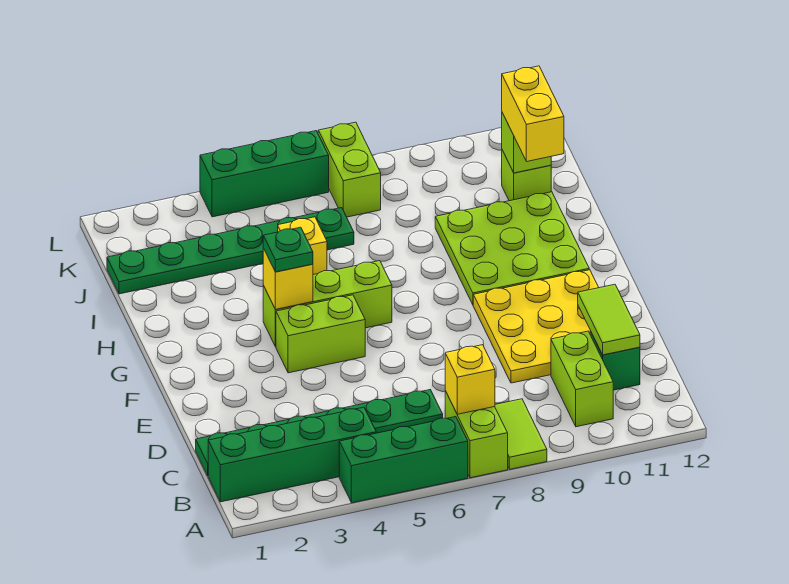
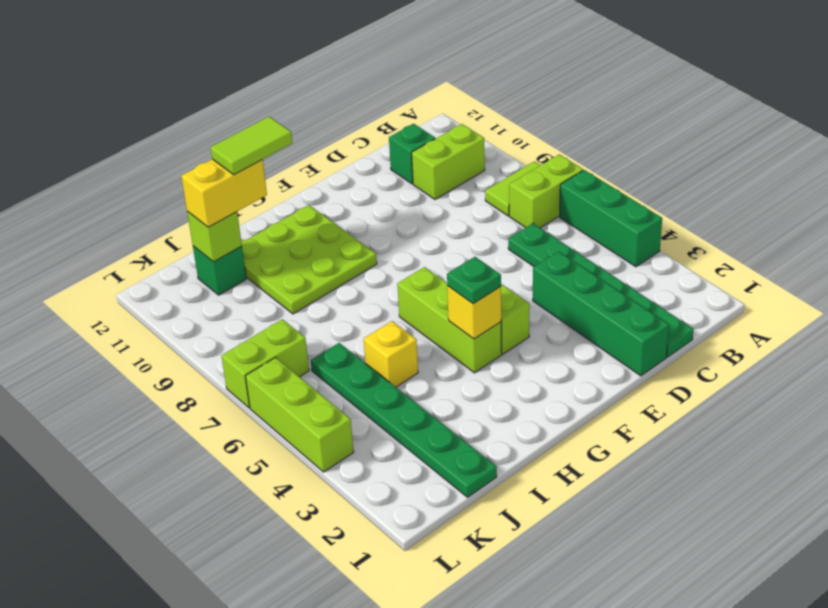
green 1x4 brick [208,407,376,502] -> green 1x4 brick moved to [533,251,669,376]
yellow 1x1 brick [445,345,495,414] -> none
lime 1x2 tile [578,284,640,355] -> lime 1x2 tile moved to [210,117,292,175]
yellow 3x3 plate [473,270,599,383] -> none
lime 1x1 brick [502,150,551,201] -> green 1x1 brick [193,246,246,295]
green 1x3 brick [200,131,329,217] -> lime 1x3 brick [245,358,354,472]

